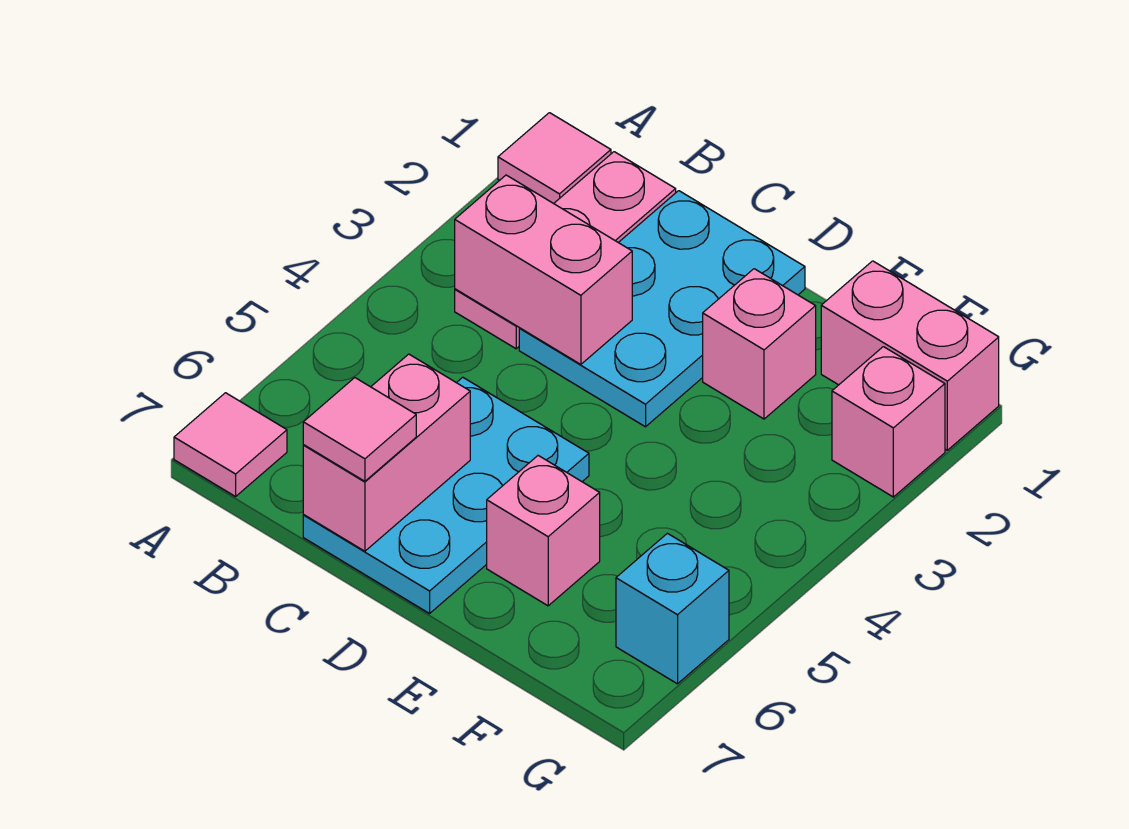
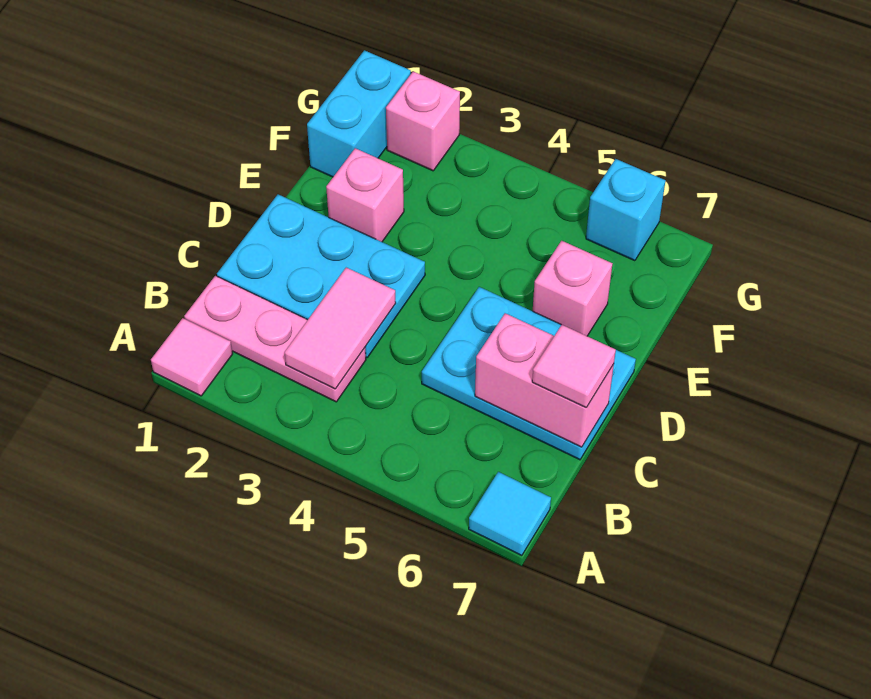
pink 1x1 tile [174,393,287,497] -> cyan 1x1 tile [469,472,551,556]
pink 1x2 brick [455,175,632,364] -> pink 1x2 tile [284,268,396,389]
pink 1x2 brick [821,261,999,450] -> cyan 1x2 brick [307,50,411,177]

